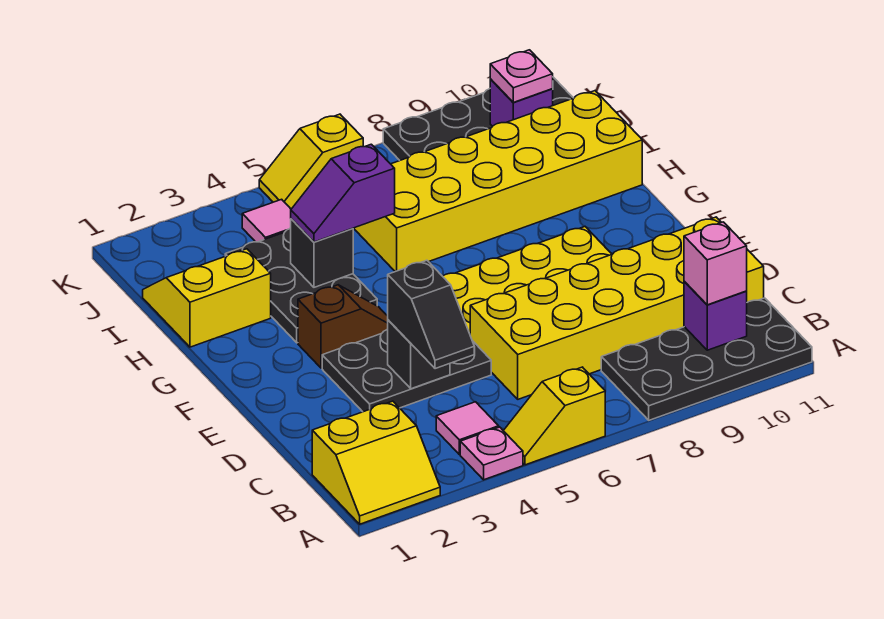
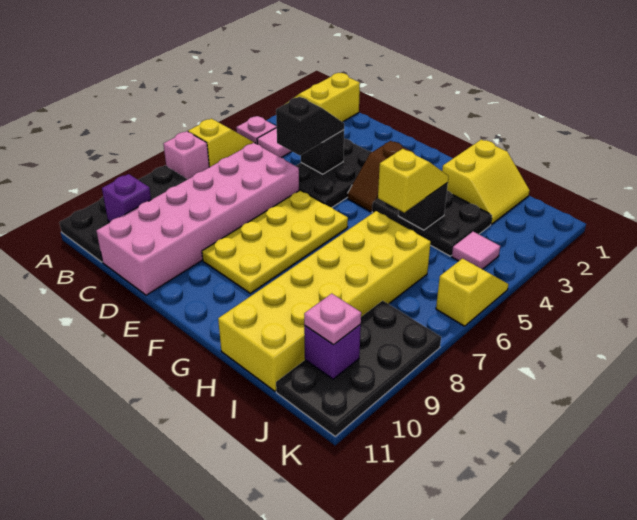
pink 1x1 brick [684,222,747,305] -> pink 1x1 brick moved to [163,131,209,179]
black 1x2 slope [388,260,474,369] -> black 1x2 slope turned to [276,97,344,155]
yellow 2x6 brick [470,217,764,399] -> pink 2x6 brick [96,143,299,295]
purple 1x2 slope [291,144,395,242] -> yellow 1x2 slope [378,149,449,213]

